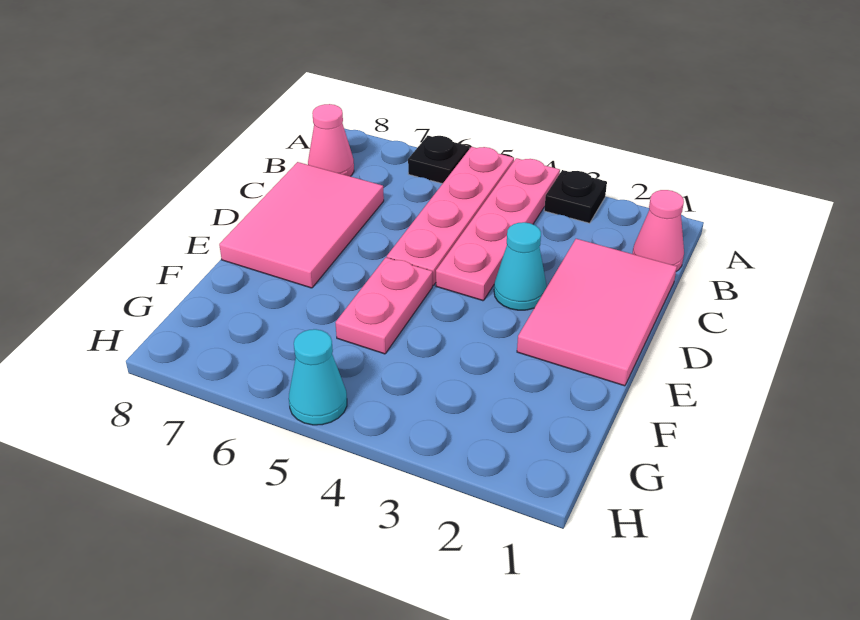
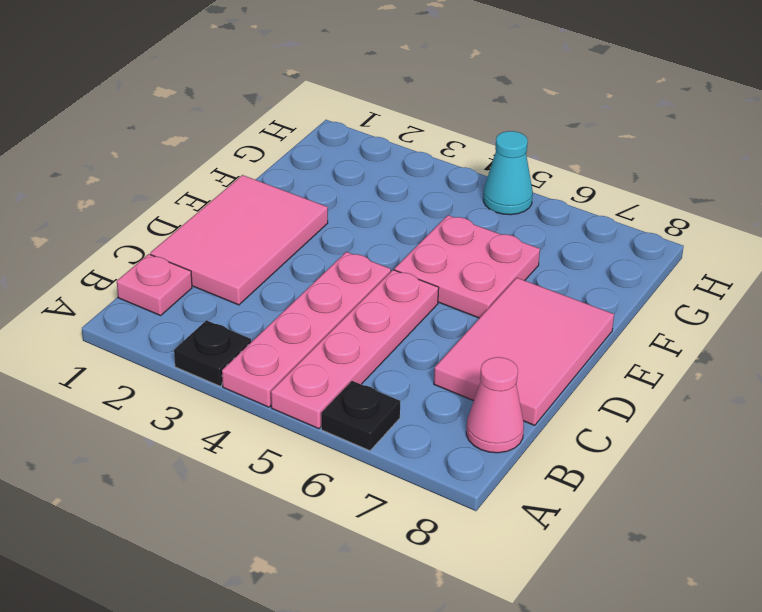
pink 1x1 cone [632,190,684,271] -> pink 1x1 plate [117,254,192,316]
cyan 1x1 cone [494,222,547,310] -> none
pink 1x2 plate [335,257,432,354] -> pink 2x2 plate [394,215,540,318]

